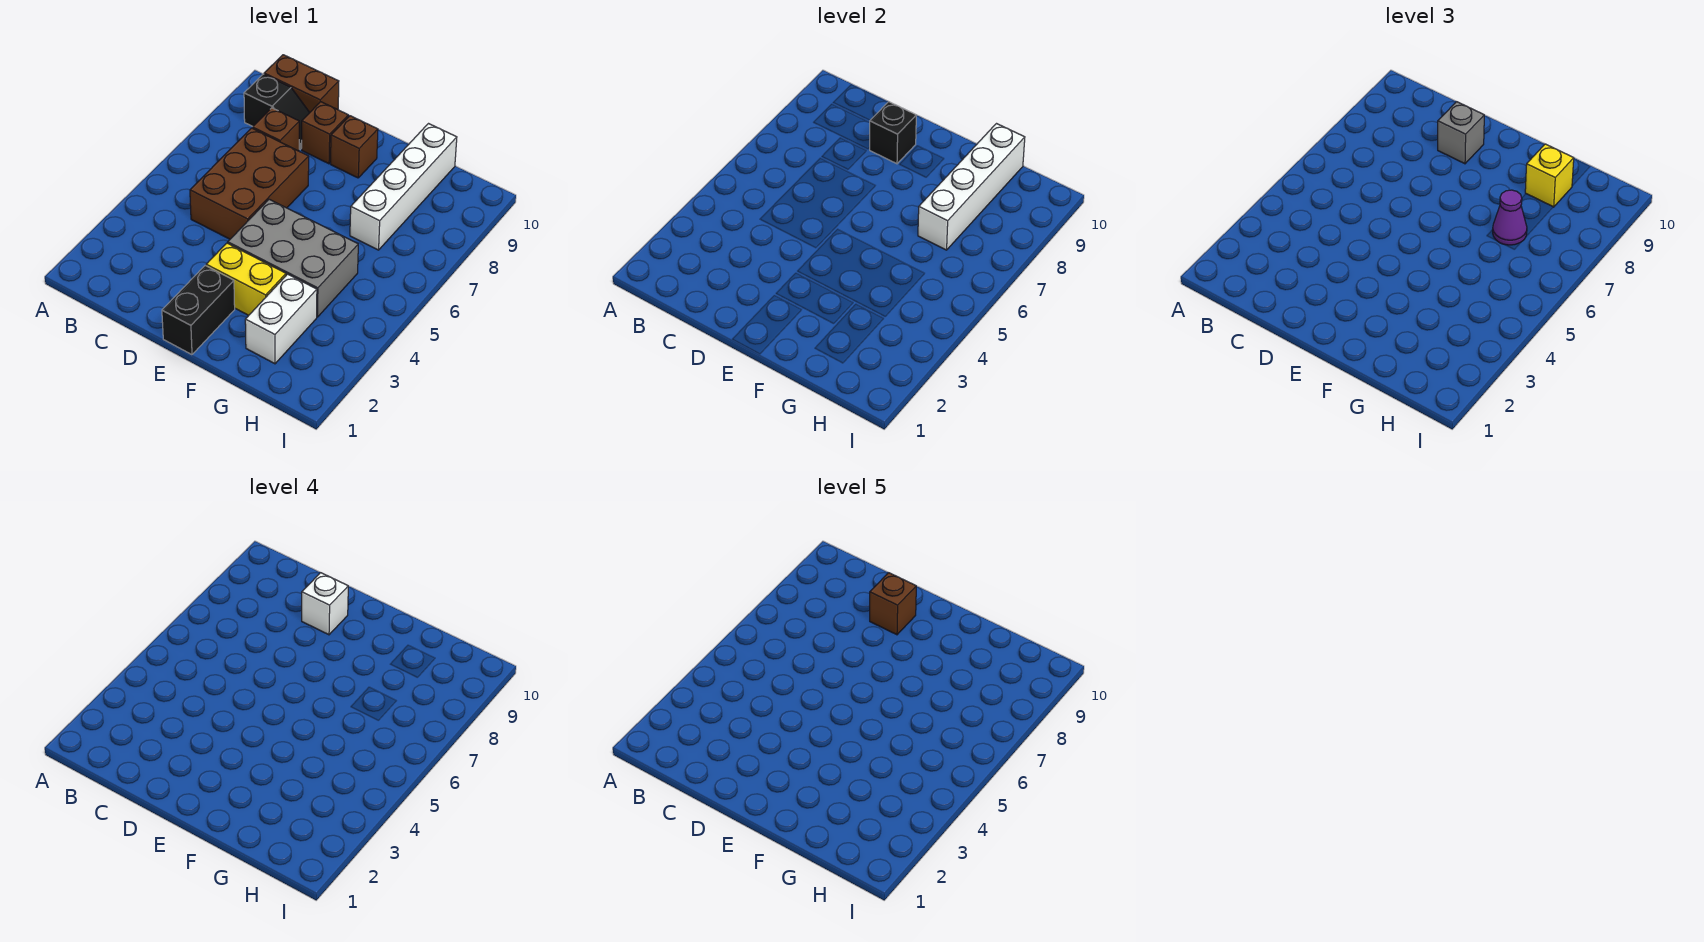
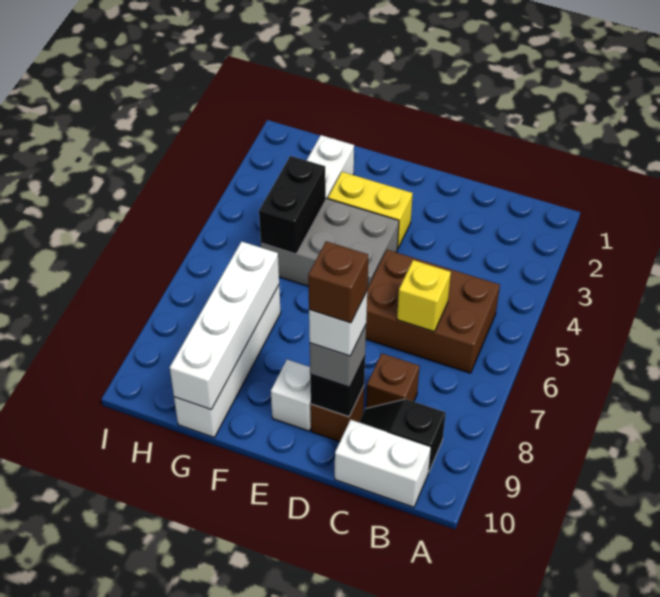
brown 1x2 brick [264,55,339,112] -> white 1x2 brick [335,420,431,507]
brown 2x3 brick [190,128,309,239] -> brown 2x3 brick turned to [366,250,500,373]
black 1x2 brick [162,266,235,355] -> black 1x2 brick moved to [259,156,326,253]
brown 1x1 brick [331,116,378,178] -> white 1x1 brick [271,360,311,431]
purple 1x1 cone [1493,190,1527,245] -> none
yellow 1x1 brick [1525,144,1574,207] -> yellow 1x1 brick moved to [397,260,451,332]

